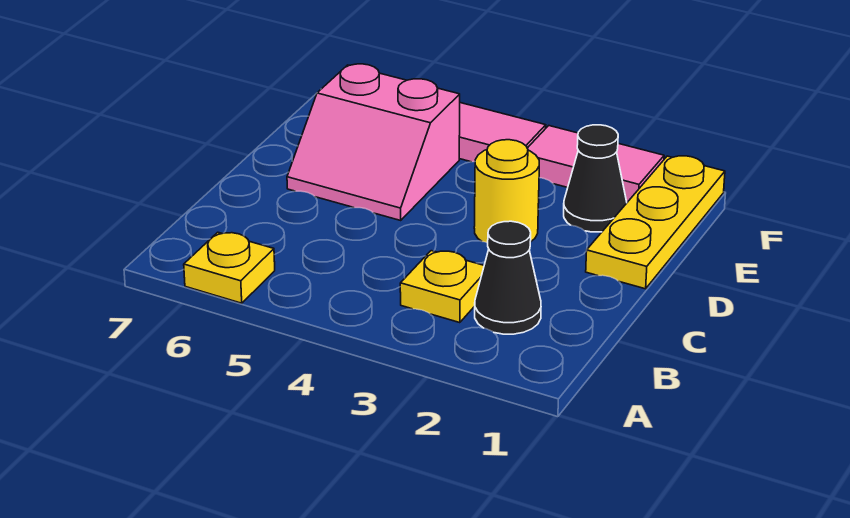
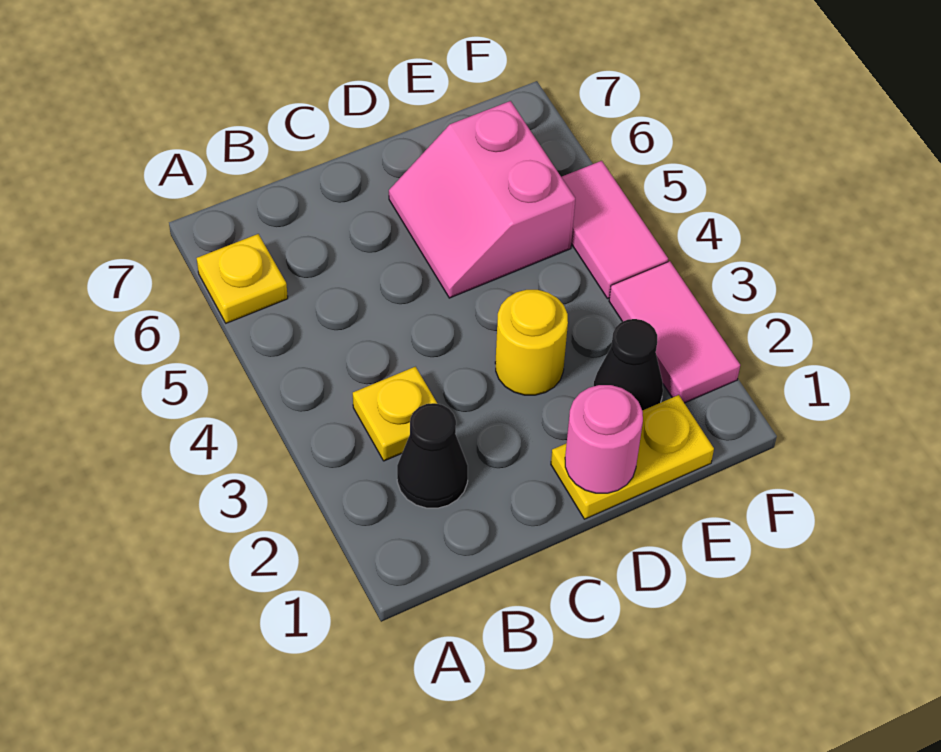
yellow 1x3 plate [586,156,725,289] -> yellow 1x2 plate [551,395,714,519]
none -> pink 1x1 round brick [565,385,643,493]

